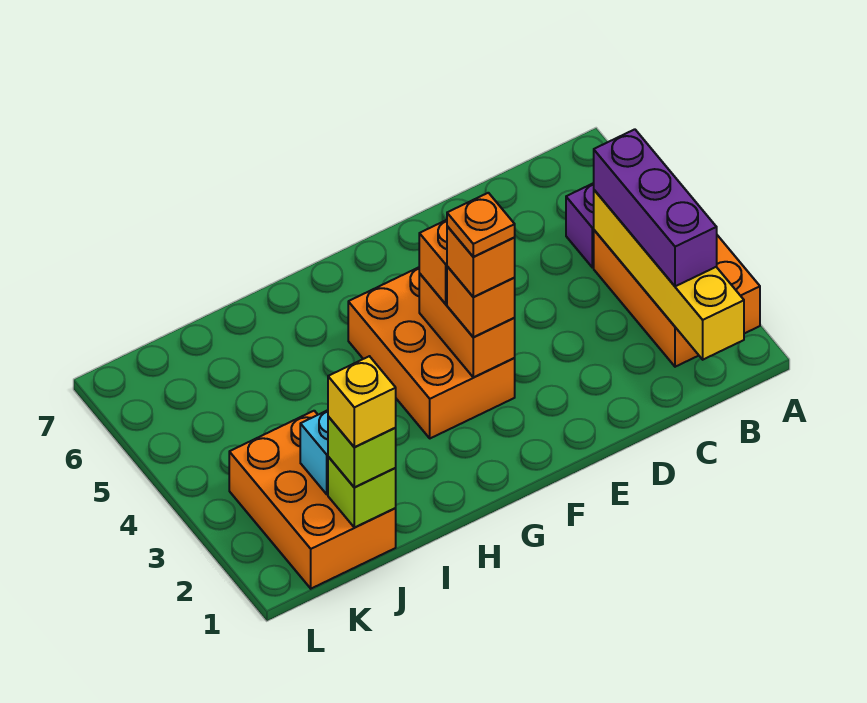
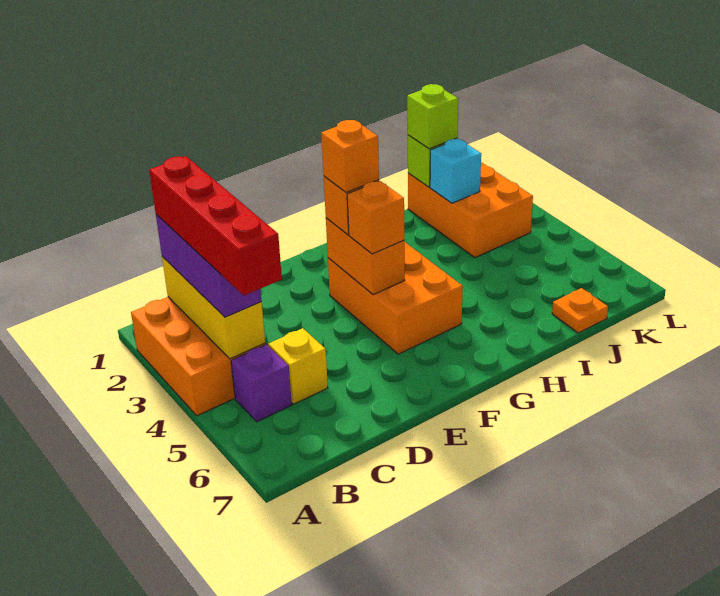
yellow 1x4 brick [594,190,744,360] -> yellow 1x3 brick [162,257,265,359]
none -> red 1x4 brick [149,156,282,295]
orange 1x1 plate [447,193,515,257] -> orange 1x1 plate moved to [552,288,608,333]
yellow 1x1 brick [328,356,396,447] -> yellow 1x1 brick moved to [268,328,328,404]

